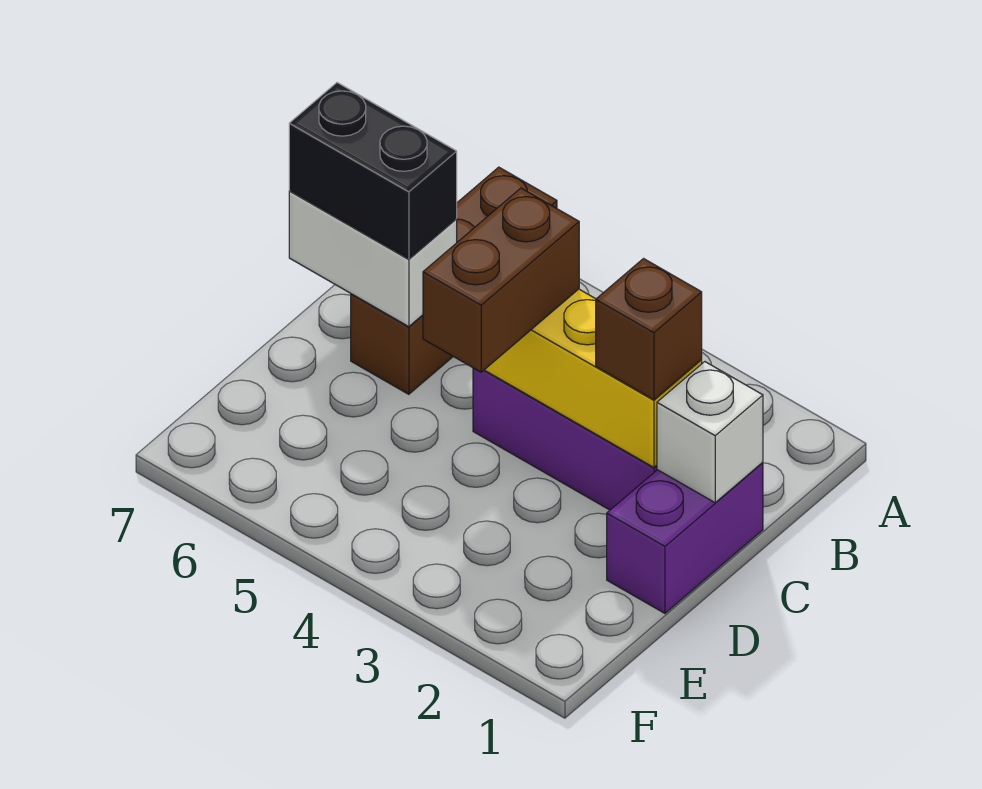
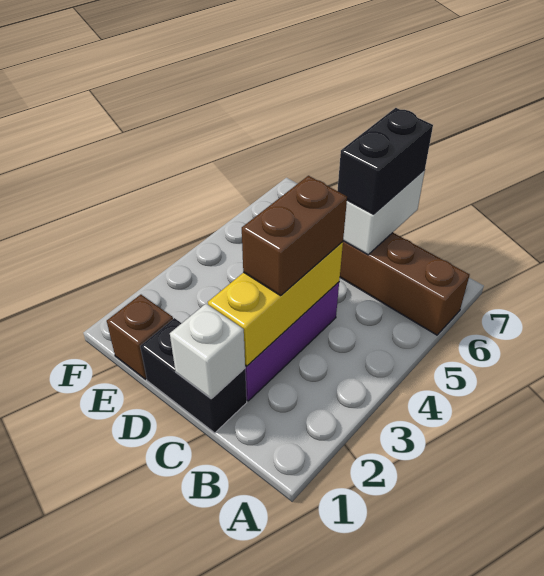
purple 1x2 brick [607,462,763,613] -> black 1x2 brick [140,318,247,433]
brown 1x1 brick [596,259,702,400] -> brown 1x1 brick moved to [107,295,173,379]
brown 1x2 brick [423,188,579,372] -> brown 1x2 brick turned to [242,176,347,296]

